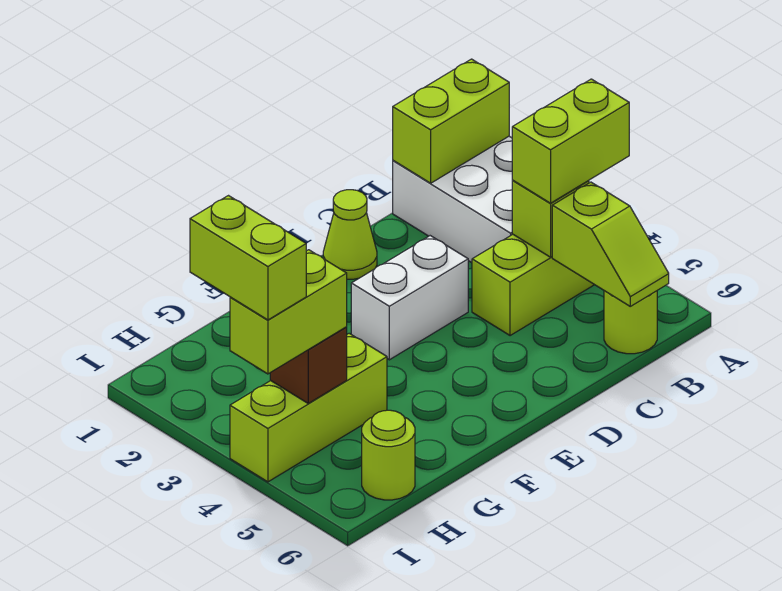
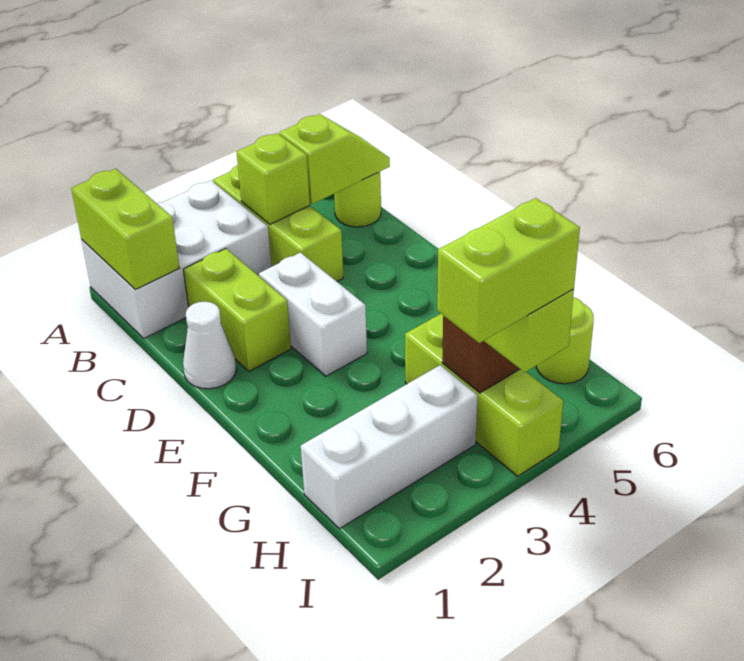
lime 1x2 brick [512,79,629,203] -> lime 1x2 brick moved to [183,249,291,371]
lime 1x1 cone [323,190,377,279] -> white 1x1 cone [183,302,236,389]
none -> white 1x3 brick [301,365,478,529]

